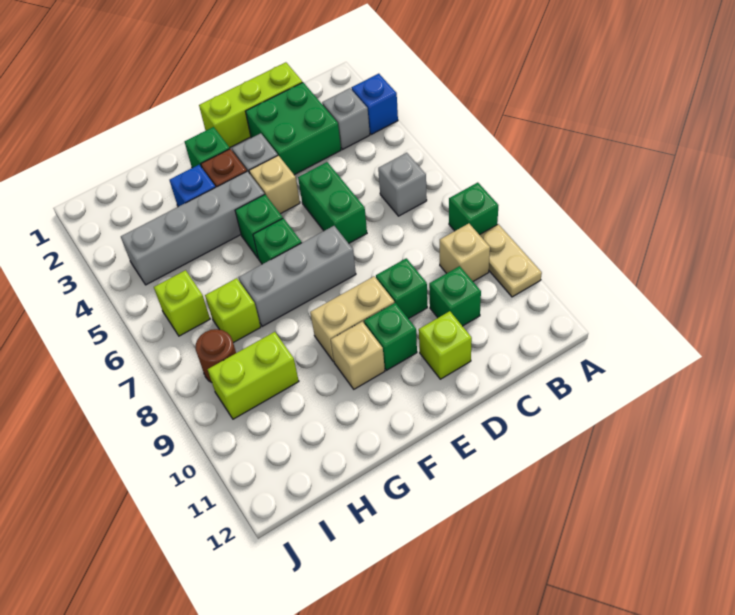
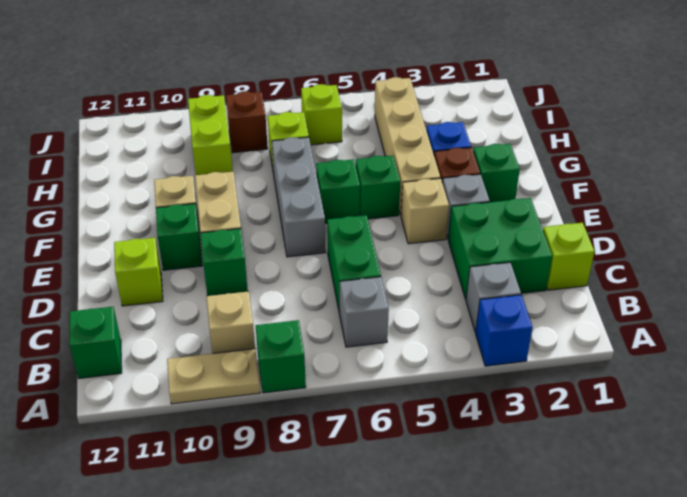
lime 1x3 brick [199,62,303,148] -> lime 1x1 brick [543,223,595,290]
green 1x1 brick [429,266,481,326] -> green 1x1 brick moved to [69,307,122,378]
green 1x2 brick [298,162,367,243] -> green 1x2 brick turned to [327,215,381,314]
grey 1x4 brick [121,171,265,285] -> tan 1x4 brick [375,77,440,215]
brown 1x1 round brick [196,329,236,382] -> brown 1x1 brick [226,91,268,153]

